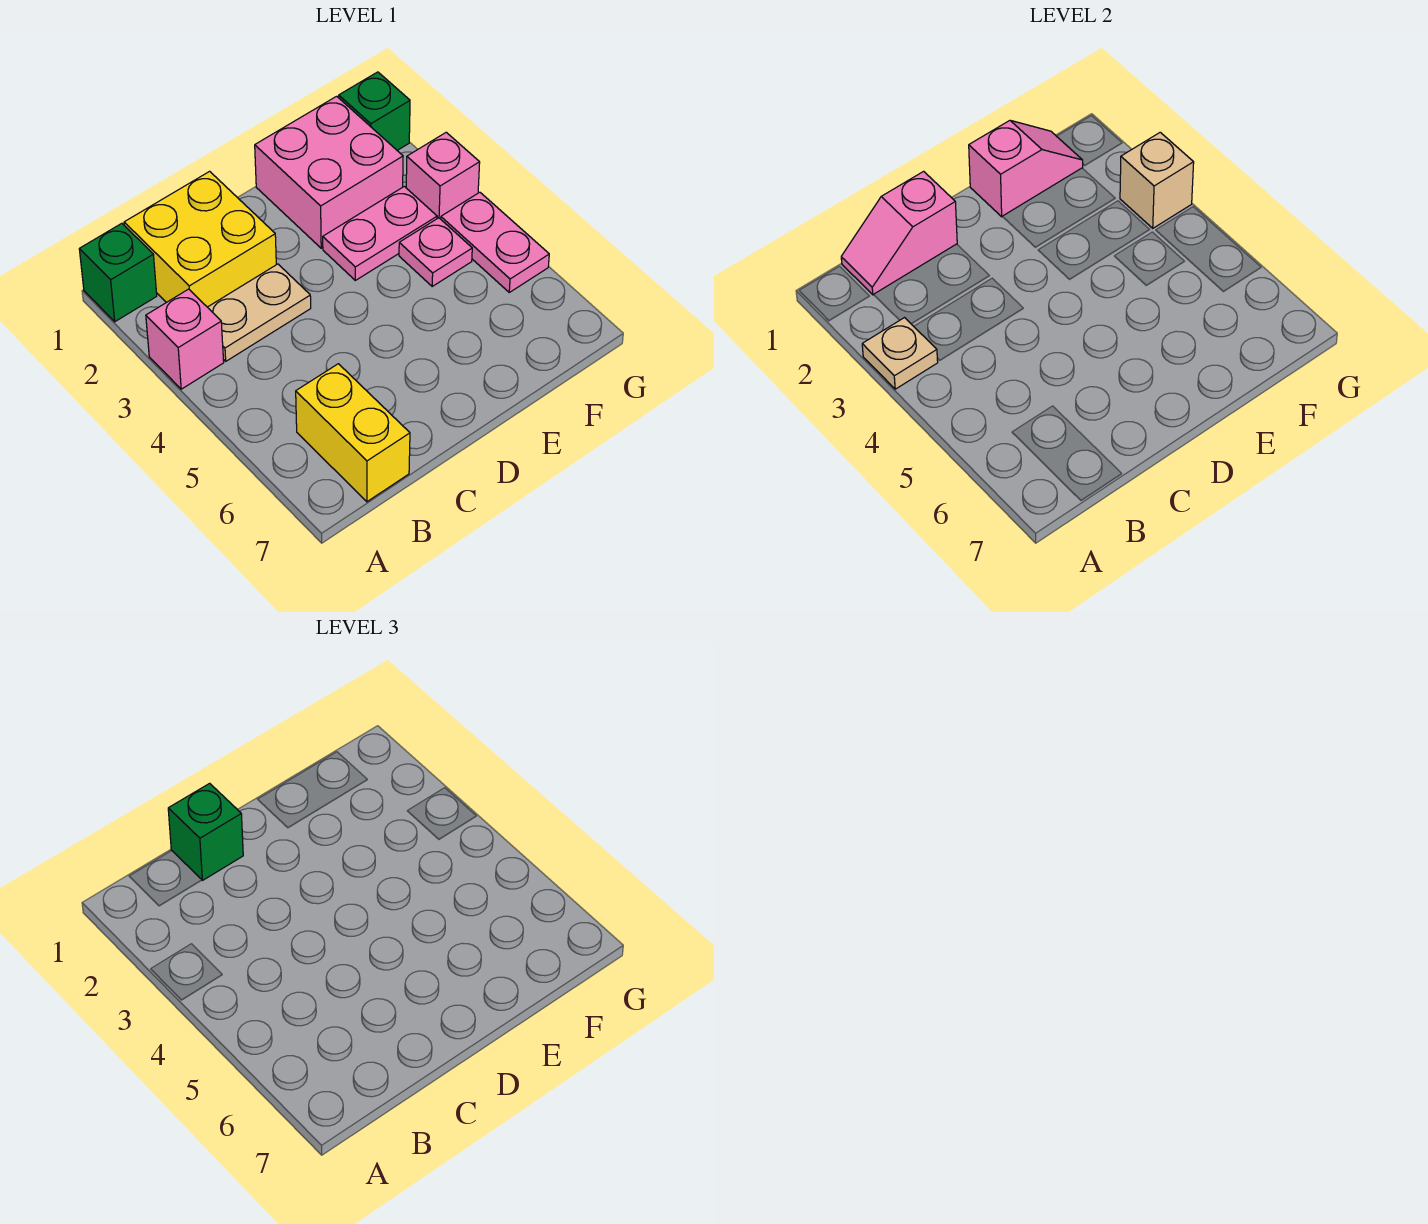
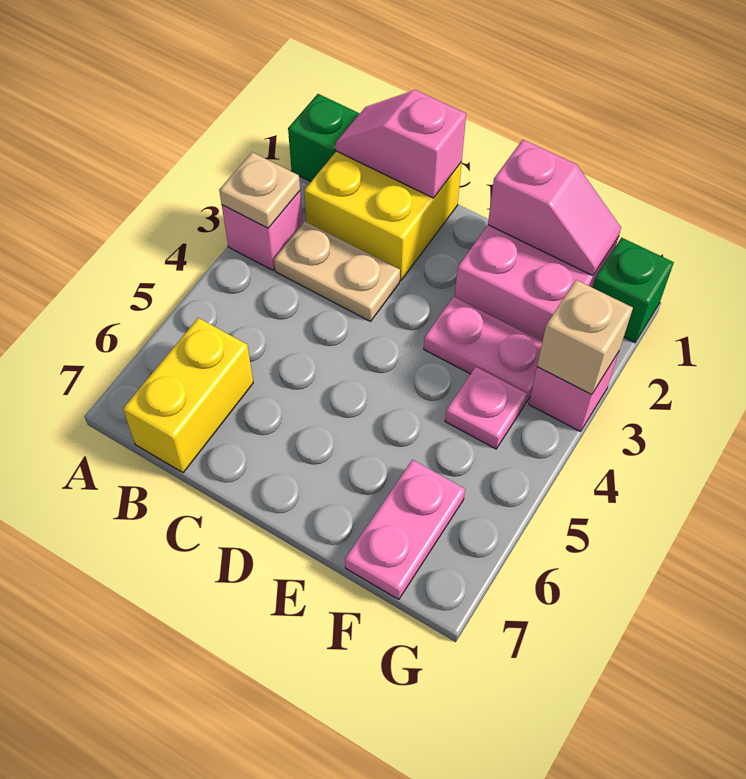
green 1x1 brick [168,783,243,880] -> none
pink 1x2 plate [441,192,549,292] -> pink 1x2 plate moved to [345,460,465,600]

